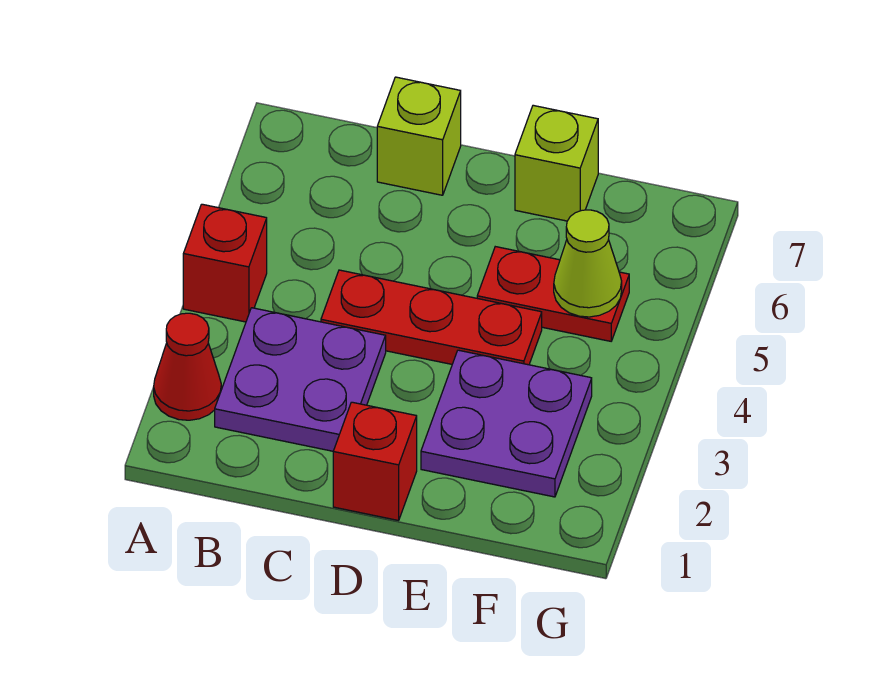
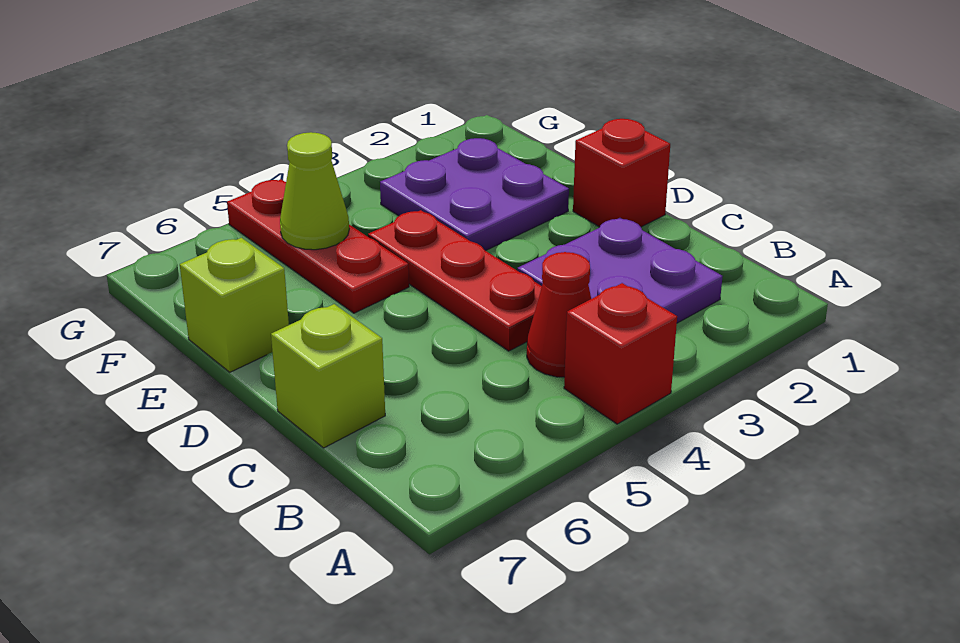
red 1x1 cone [154,313,221,420] -> red 1x1 cone moved to [527,252,591,377]
red 1x2 plate [477,247,629,341] -> red 1x3 plate [227,180,409,313]

